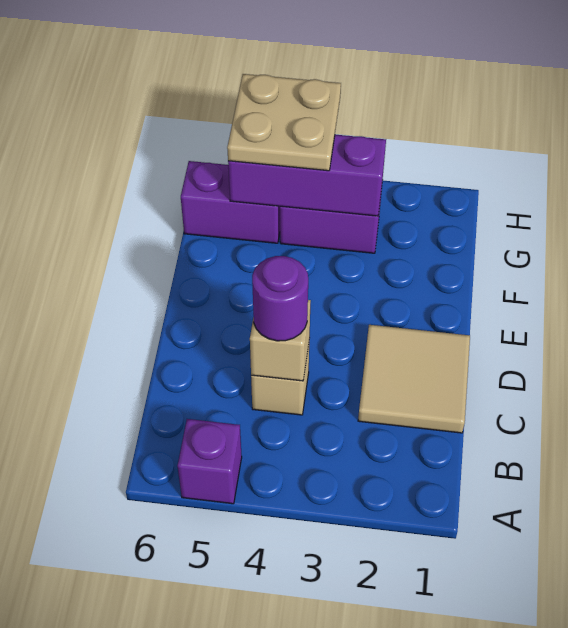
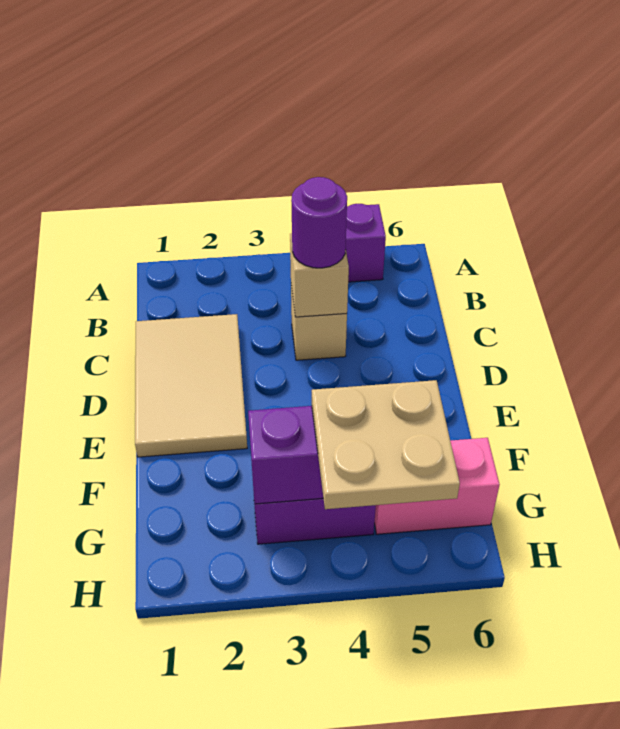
tan 2x2 tile [358,325,470,433] -> tan 2x3 tile [135,314,247,457]
purple 1x2 brick [181,161,280,243] -> pink 1x2 brick [374,438,500,534]

